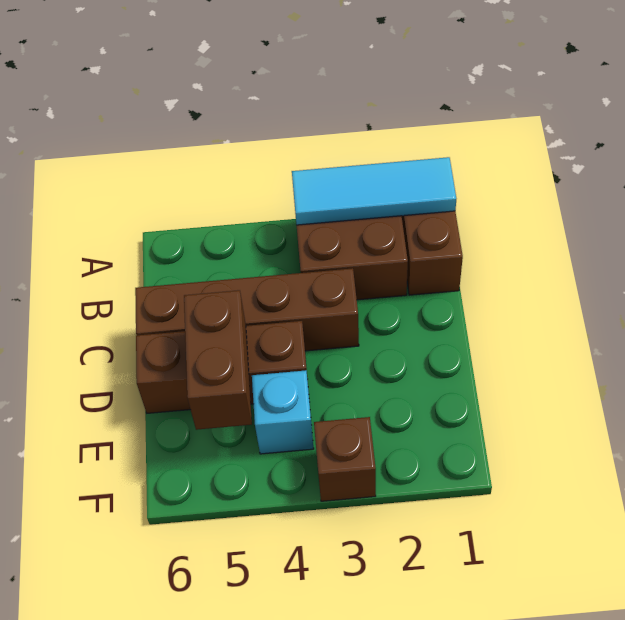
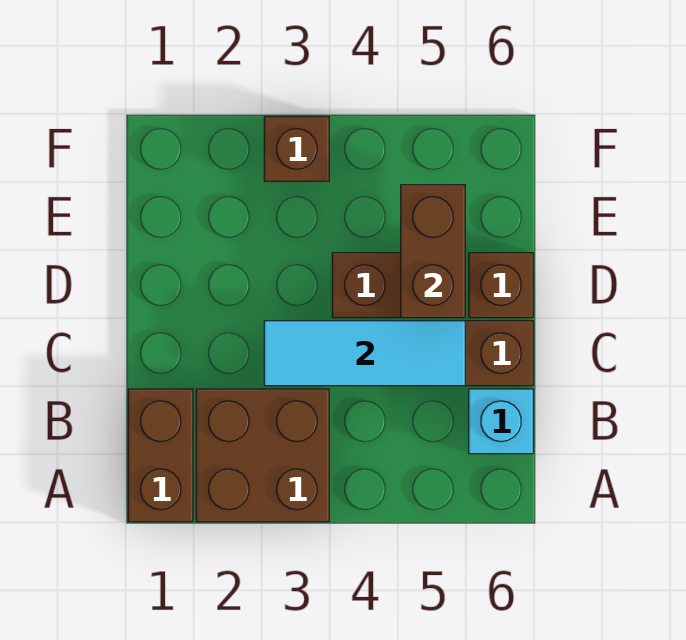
cyan 1x3 tile [292,157,456,225] -> cyan 1x3 tile moved to [264,321,465,386]
cyan 1x1 brick [252,370,314,454] -> cyan 1x1 brick moved to [469,389,533,454]

